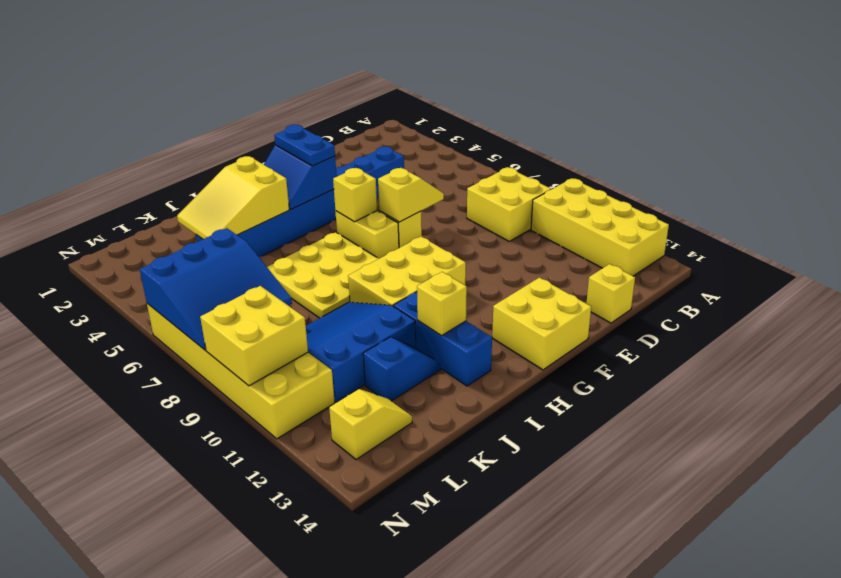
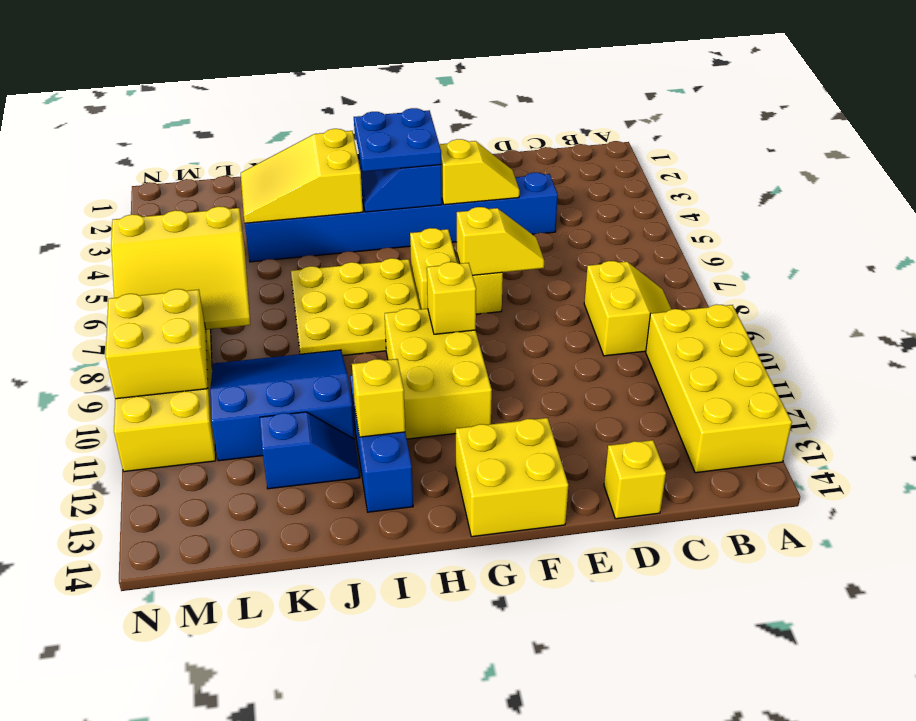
yellow 2x2 brick [467,168,551,241] -> yellow 2x2 slope [584,261,671,356]
blue 1x2 plate [274,125,335,166] -> blue 2x2 plate [354,108,441,172]
yellow 1x1 brick [333,168,377,222] -> yellow 1x1 brick moved to [427,262,476,334]
yellow 2x3 brick [348,236,466,306] -> yellow 2x3 brick turned to [385,309,492,439]
blue 3x3 slope [140,228,292,350] -> yellow 3x3 slope [111,206,250,330]
yellow 1x2 slope [329,389,412,460] -> yellow 1x2 slope moved to [439,139,520,205]

